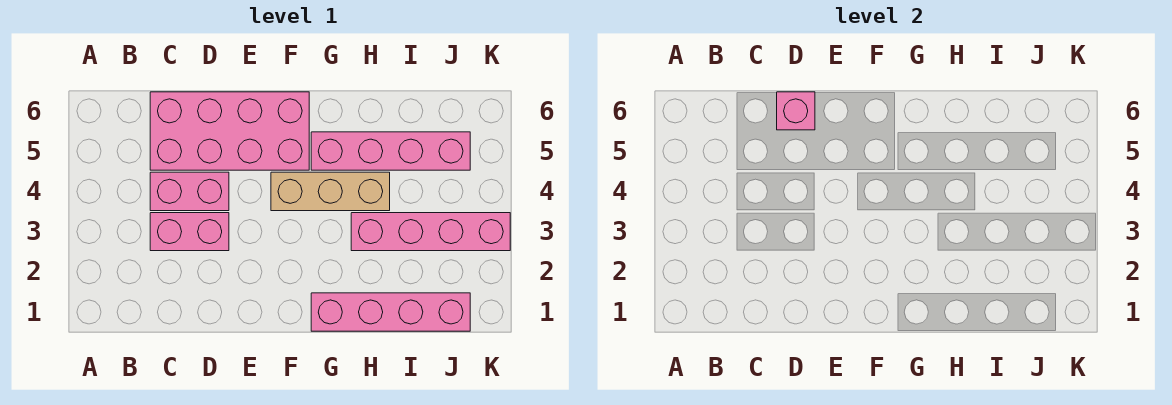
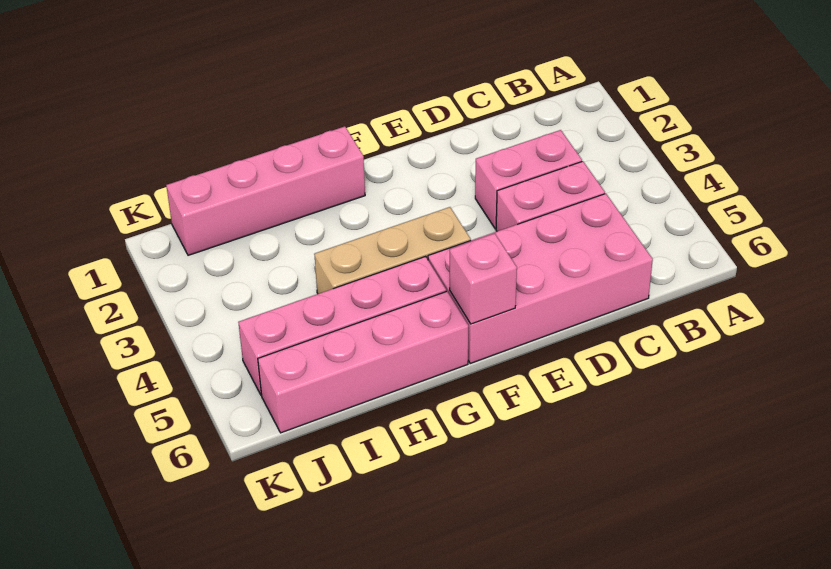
pink 1x1 brick [777,92,815,130] -> pink 1x1 brick moved to [450,233,517,324]
pink 1x4 brick [351,213,510,251] -> pink 1x4 brick moved to [258,291,468,433]

